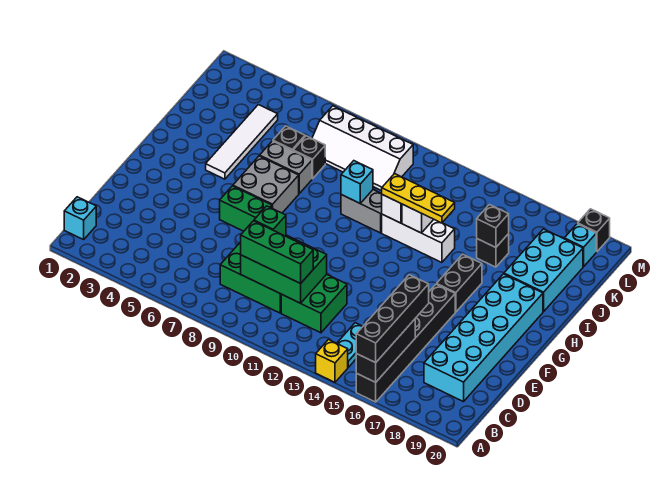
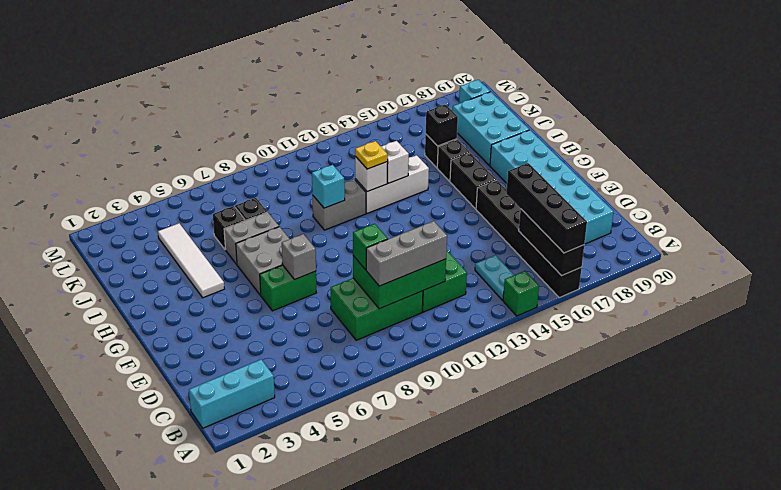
yellow 1x1 brick [316,340,348,382] -> green 1x1 brick [503,271,539,316]
cyan 1x1 brick [64,197,96,240] -> cyan 1x3 brick [189,359,275,428]
green 1x3 brick [241,221,313,284] -> grey 1x3 brick [366,221,447,286]
none -> grey 1x1 brick [282,234,316,280]
yellow 1x3 plate [382,174,455,223] -> yellow 1x1 plate [355,141,388,169]
white 2x4 slope [312,106,413,191] -> none
black 1x1 brick [578,209,610,252] -> black 1x1 brick moved to [437,140,470,181]

